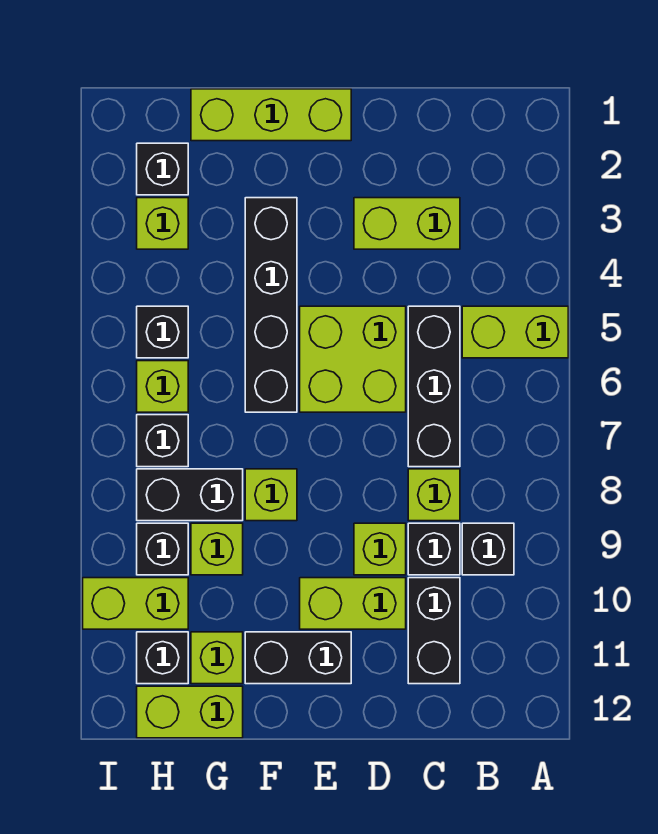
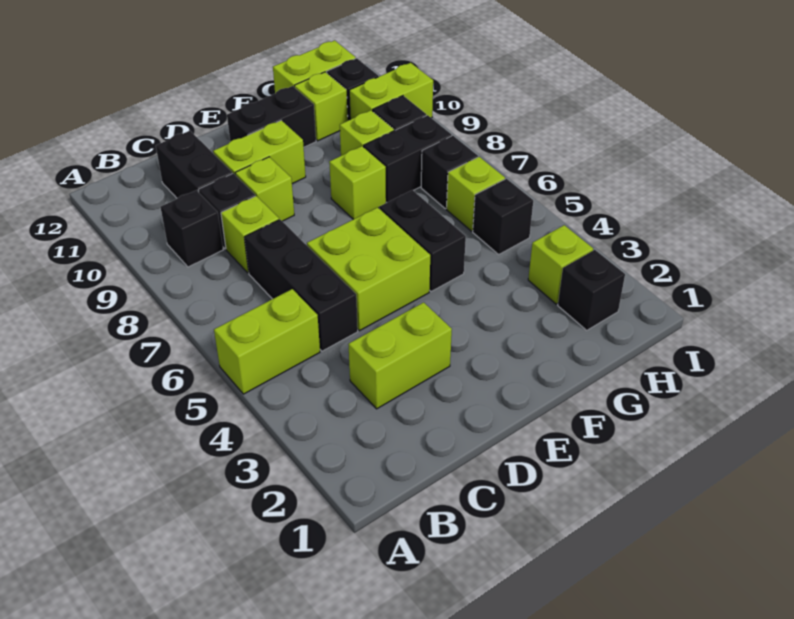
lime 1x3 brick [191,89,351,141] -> none
black 1x4 brick [245,198,297,412] -> black 1x2 brick [379,190,466,291]

